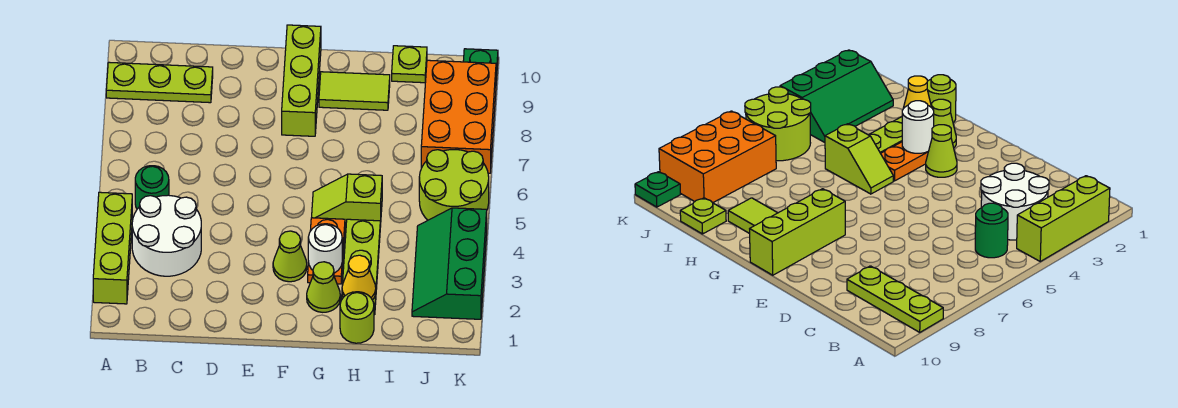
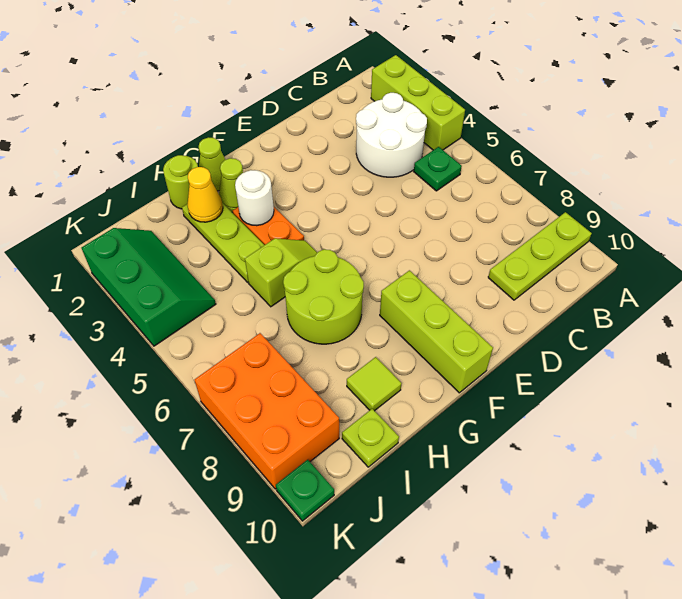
green 1x1 round brick [135,166,169,209] -> green 1x1 plate [414,147,462,191]
lime 1x1 cone [273,231,307,282] -> lime 1x1 cone moved to [199,137,225,191]
lime 1x2 tile [319,72,390,110] -> lime 1x1 tile [347,357,402,411]
lime 2x2 round brick [419,150,489,220] -> lime 2x2 round brick moved to [283,249,364,344]

